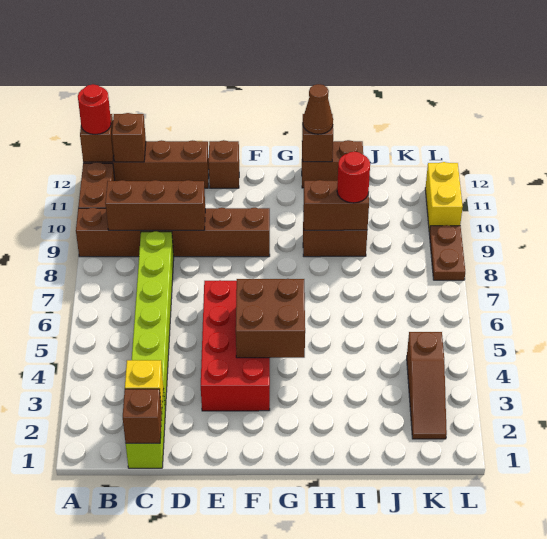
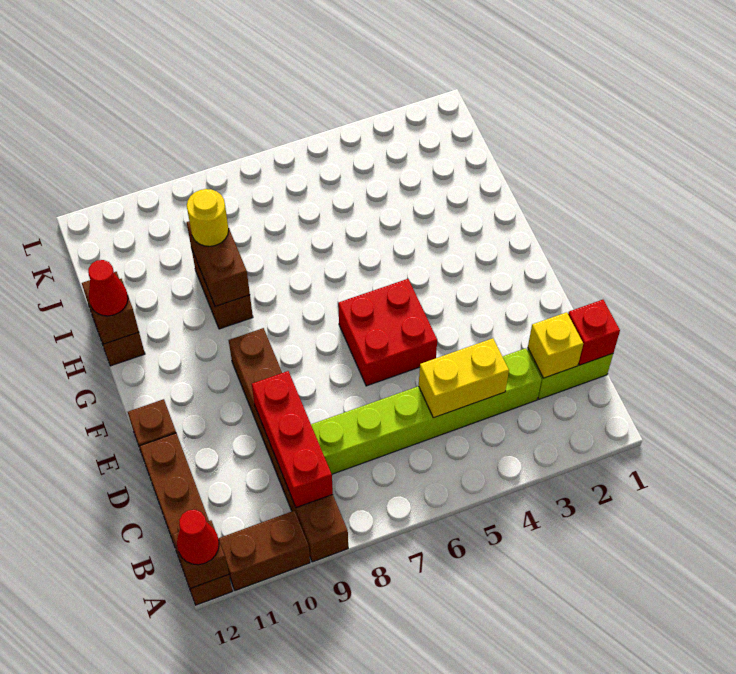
red 1x1 round brick [78,84,111,134] -> red 1x1 cone [177,510,219,565]
brown 1x3 brick [105,180,205,230] -> red 1x3 brick [252,371,333,508]
brown 1x1 brick [112,113,146,162] -> none
brown 1x1 brick [123,389,162,443] -> red 1x1 brick [568,300,620,365]
red 2x4 brick [201,280,270,411] -> red 2x2 brick [338,279,437,386]
brown 2x2 brick [236,279,305,358] -> none
brown 1x1 cone [303,84,333,134] -> red 1x1 cone [88,260,128,316]
red 1x1 round brick [337,152,370,203] -> yellow 1x1 round brick [187,189,229,246]
brown 1x3 slope [407,332,447,439] -> none
brown 1x2 plate [429,225,465,280] -> none
yellow 1x2 brick [425,162,463,233] -> yellow 1x2 brick moved to [419,338,509,418]

